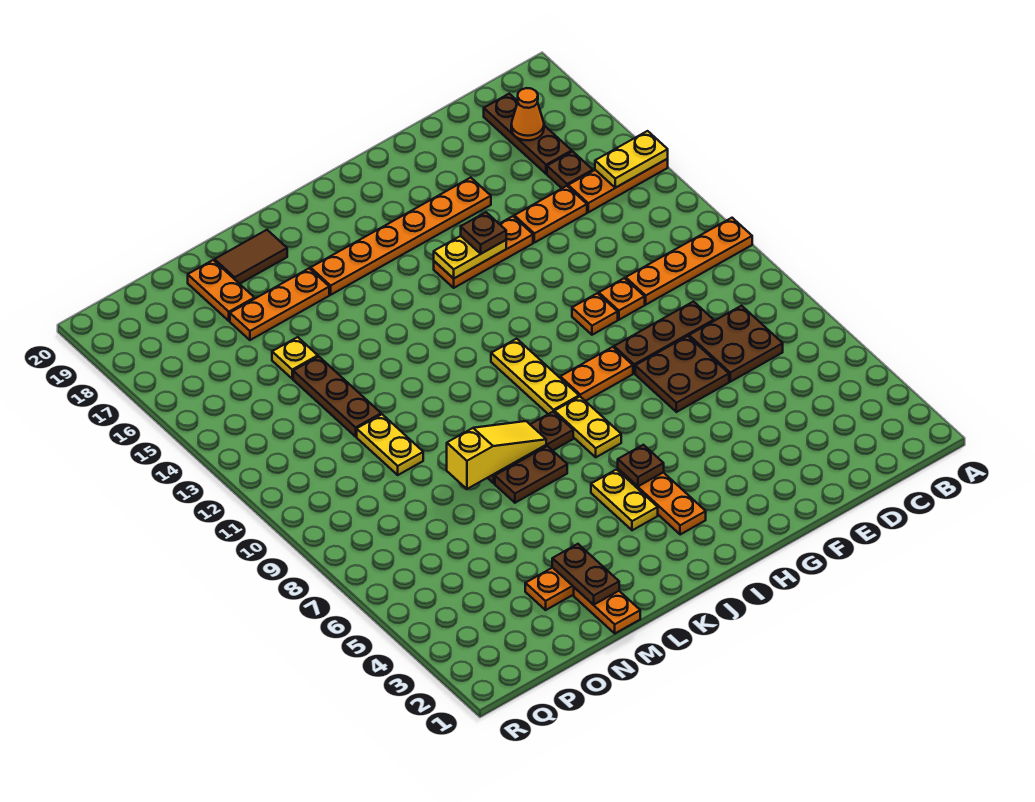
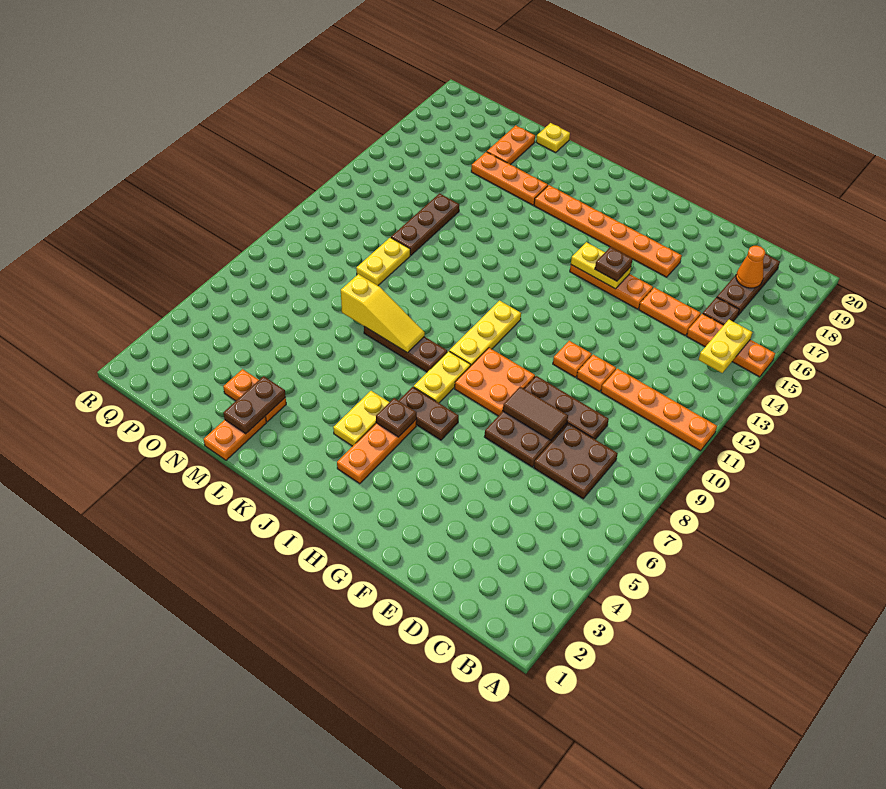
yellow 1x2 plate [595,131,668,188] -> yellow 1x2 plate turned to [698,320,752,373]
orange 1x2 plate [560,347,633,401] -> orange 2x2 plate [455,348,535,416]
brown 1x2 plate [495,446,567,503] -> brown 1x2 plate moved to [399,387,459,440]
brown 1x2 tile [215,230,287,284] -> brown 1x2 tile moved to [503,387,568,440]
yellow 1x1 plate [272,337,318,379] -> yellow 1x1 plate moved to [536,123,570,153]

